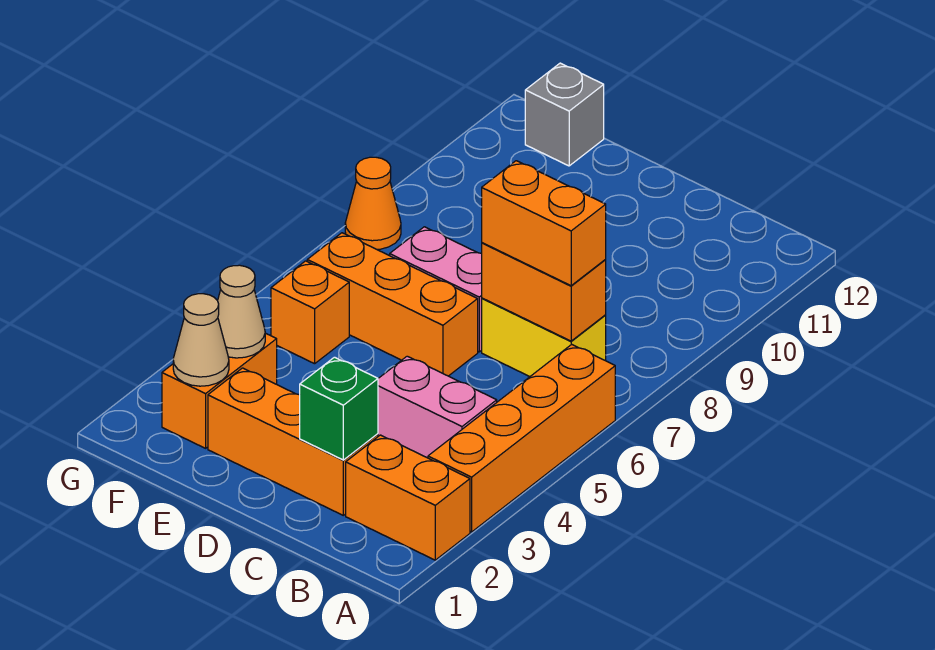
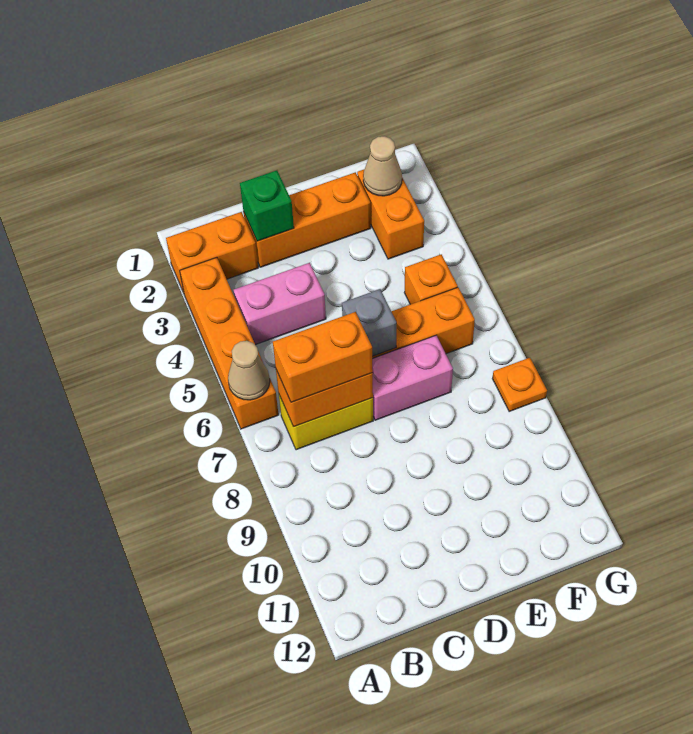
tan 1x1 cone [218,265,265,358] -> tan 1x1 cone moved to [228,341,270,400]
grey 1x1 brick [525,63,604,166] -> grey 1x1 brick moved to [342,289,396,356]
orange 1x1 cone [345,157,401,249] -> orange 1x1 plate [492,358,547,411]

